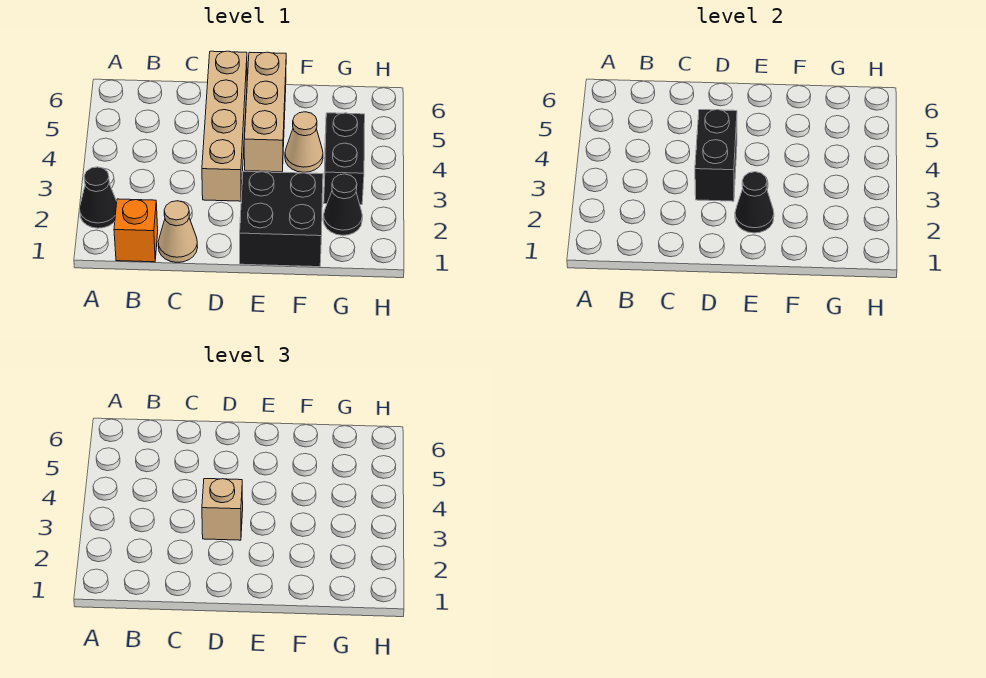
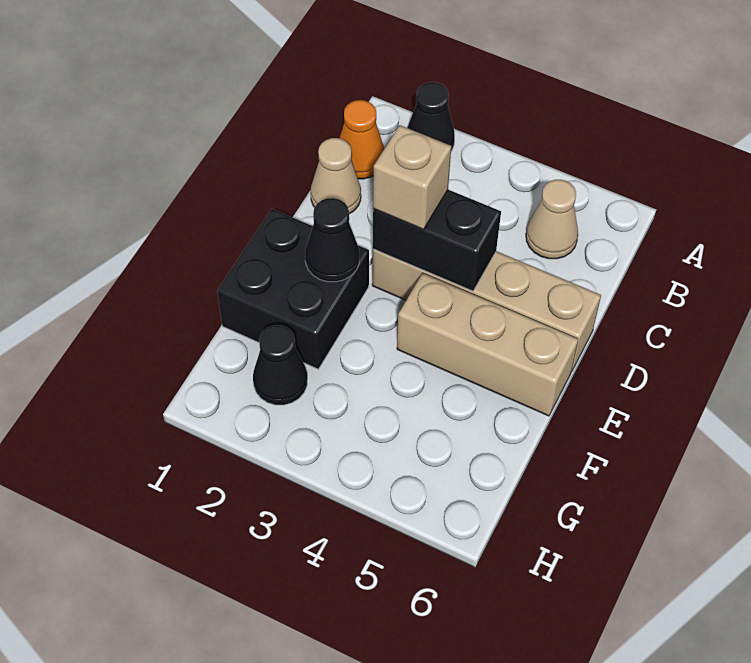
orange 1x1 brick [114,199,158,262] -> orange 1x1 cone [339,100,384,179]
tan 1x1 cone [285,112,323,172] -> tan 1x1 cone moved to [526,180,578,259]
black 1x2 brick [324,113,365,205] -> none

